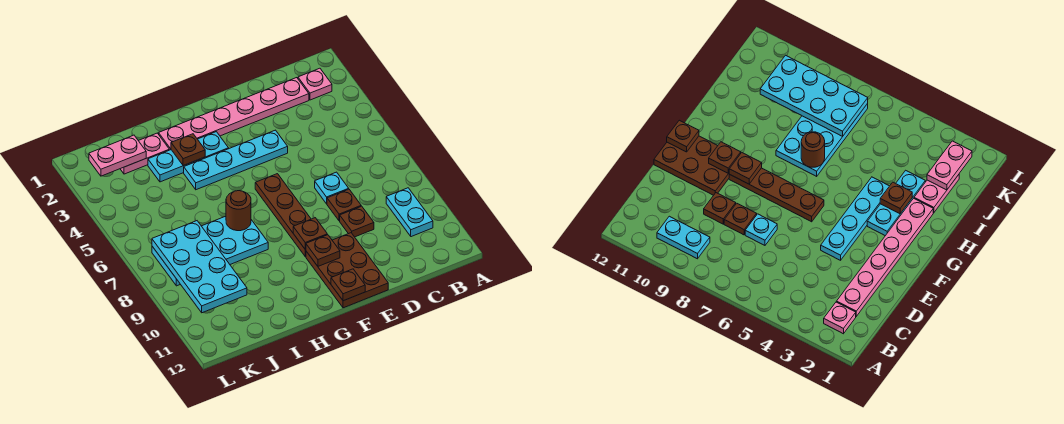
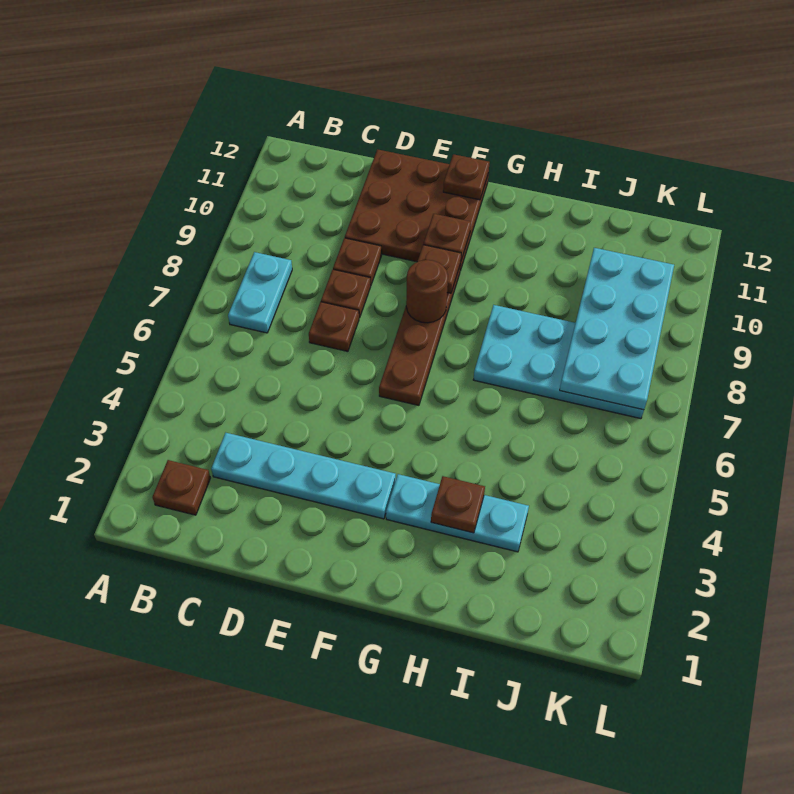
pink 1x1 plate [298,68,332,100] -> brown 1x1 plate [152,460,210,515]
cyan 1x2 plate [386,188,433,237] -> cyan 1x2 plate moved to [228,252,292,333]
pink 1x6 plate [159,78,309,150] -> none
cyan 1x1 plate [315,172,349,204] -> brown 1x1 plate [309,302,359,351]
cyan 1x4 plate [184,130,288,190] -> cyan 1x4 plate moved to [211,433,396,519]
brown 2x3 plate [306,233,388,308] -> brown 3x3 plate [345,149,489,271]
brown 1x1 round brick [226,191,251,231] -> brown 1x1 round brick moved to [406,260,448,323]
pink 1x2 plate [121,133,169,174] -> none
pink 1x2 plate [89,135,146,176] -> none

